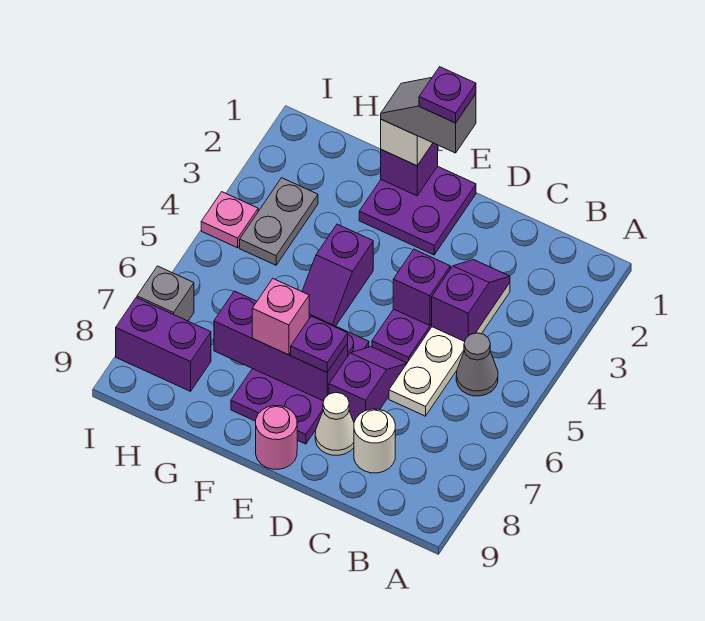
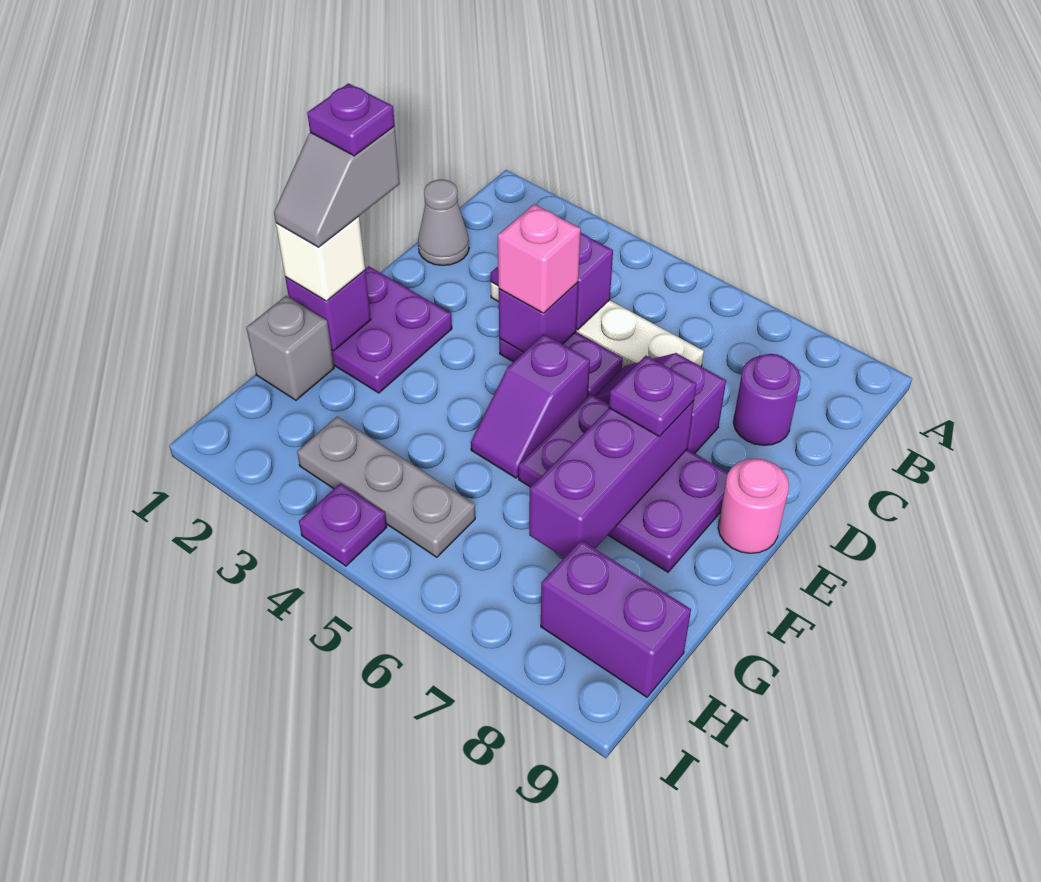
grey 1x1 cone [456,333,498,396] -> grey 1x1 cone moved to [418,180,469,265]
white 1x1 round brick [354,409,395,473] -> purple 1x1 round brick [733,354,801,445]
white 1x1 cone [315,393,354,455] -> none
purple 1x2 slope [302,224,373,326] -> purple 1x2 slope turned to [471,334,590,478]
pink 1x1 brick [252,279,309,355] -> pink 1x1 brick moved to [498,204,581,313]
grey 1x2 plate [240,178,318,265] -> grey 1x3 plate [297,417,475,557]
purple 1x2 brick [116,298,211,391] -> purple 1x2 brick turned to [541,540,691,697]
pink 1x1 plate [201,192,258,248] -> purple 1x1 plate [299,483,387,566]
grey 1x1 brick [137,266,194,321] -> grey 1x1 brick moved to [246,296,334,400]

